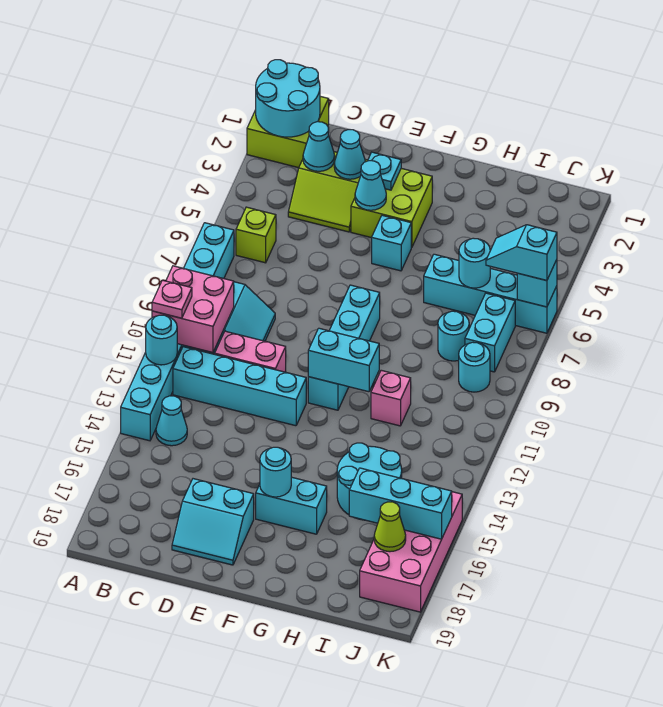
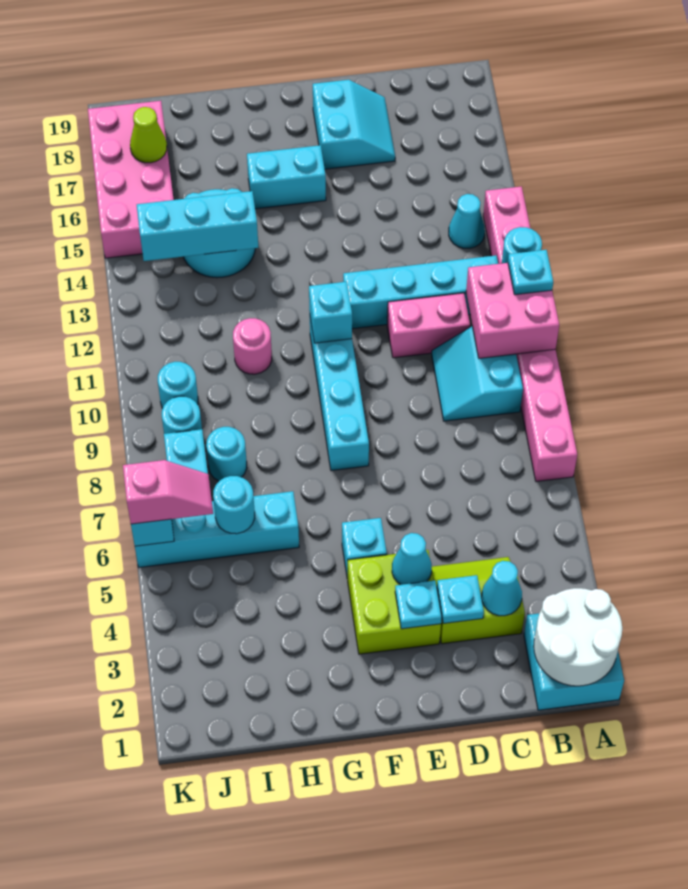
lime 2x2 brick [247,96,329,168] -> cyan 2x2 brick [524,614,624,710]
cyan 2x2 round brick [256,60,320,137] -> white 2x2 round brick [534,588,622,686]
cyan 1x8 brick [121,223,234,441] -> pink 1x8 brick [483,187,577,482]
pink 1x1 plate [152,280,192,318] -> cyan 1x1 plate [508,250,553,295]
lime 1x1 brick [236,207,276,263] -> none
cyan 1x1 cone [334,130,365,179] -> cyan 1x1 plate [437,575,484,624]
cyan 2x2 slope [172,479,254,565] -> cyan 2x2 slope turned to [313,80,395,169]
cyan 1x2 brick [308,328,379,392] -> cyan 1x1 brick [309,282,352,343]
cyan 1x1 round brick [260,447,291,497] -> cyan 1x1 round brick moved to [158,362,198,408]
pink 1x1 brick [371,370,411,426] -> pink 1x1 round brick [233,318,272,374]
cyan 1x3 brick [349,468,452,539] -> cyan 1x3 brick moved to [137,191,258,261]
cyan 1x2 slope [486,225,557,280] -> pink 1x2 slope [123,460,213,524]

